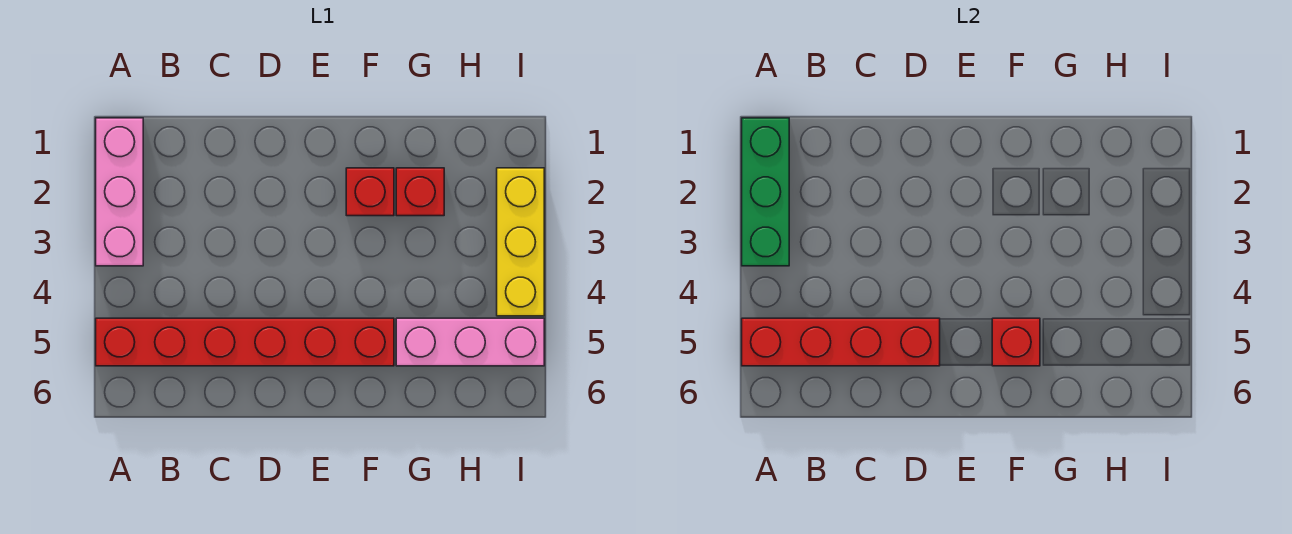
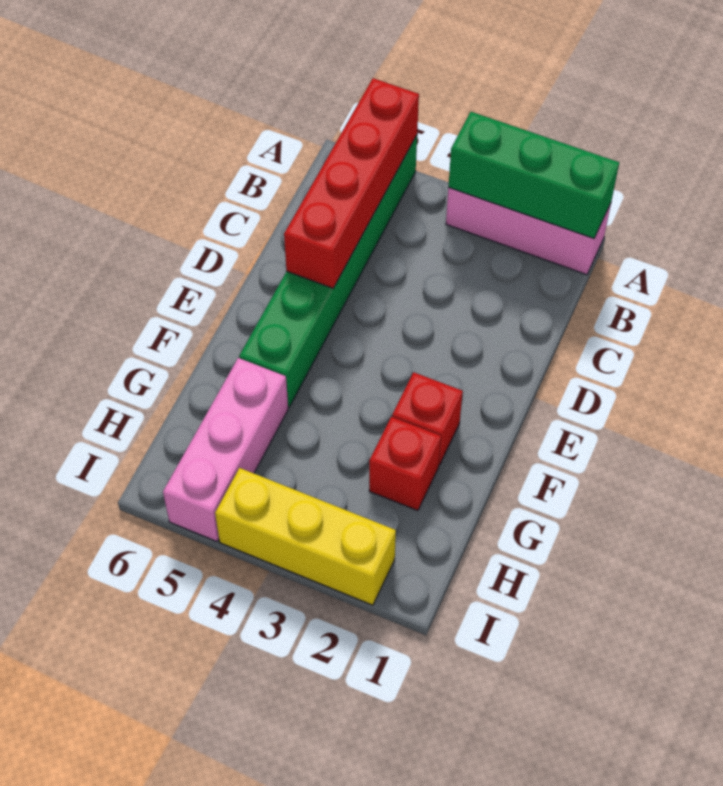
red 1x6 brick [96,318,394,366] -> green 1x6 brick [239,135,417,407]
red 1x1 brick [992,318,1040,366] -> none

